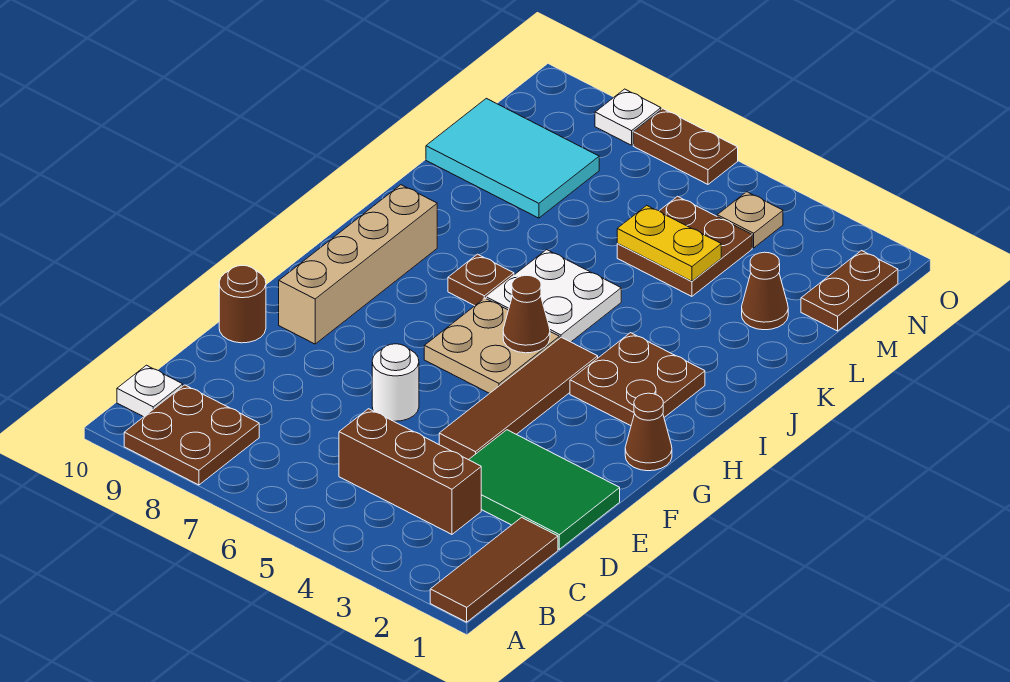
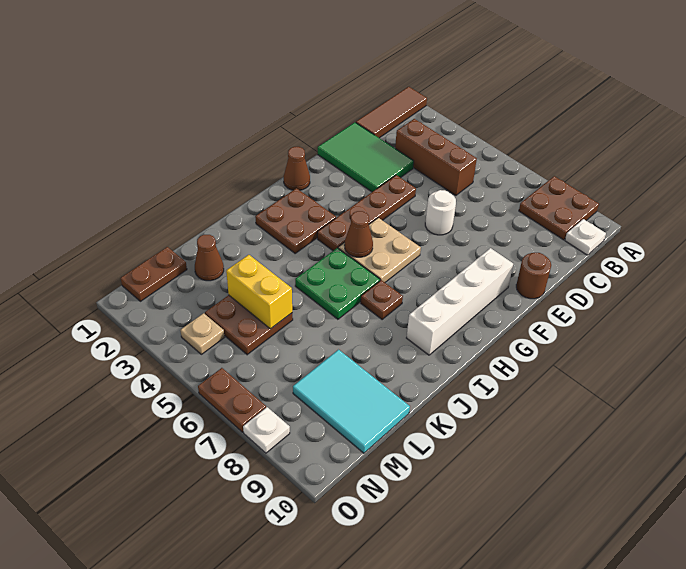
brown 1x4 tile [439,337,598,460] -> brown 1x4 plate [317,175,416,251]
tan 1x4 brick [279,185,437,344] -> white 1x4 brick [407,248,513,355]
white 2x2 plate [486,250,621,342] -> green 2x2 plate [295,248,380,319]
yellow 1x2 plate [617,205,721,281] -> yellow 1x2 brick [226,255,292,329]

